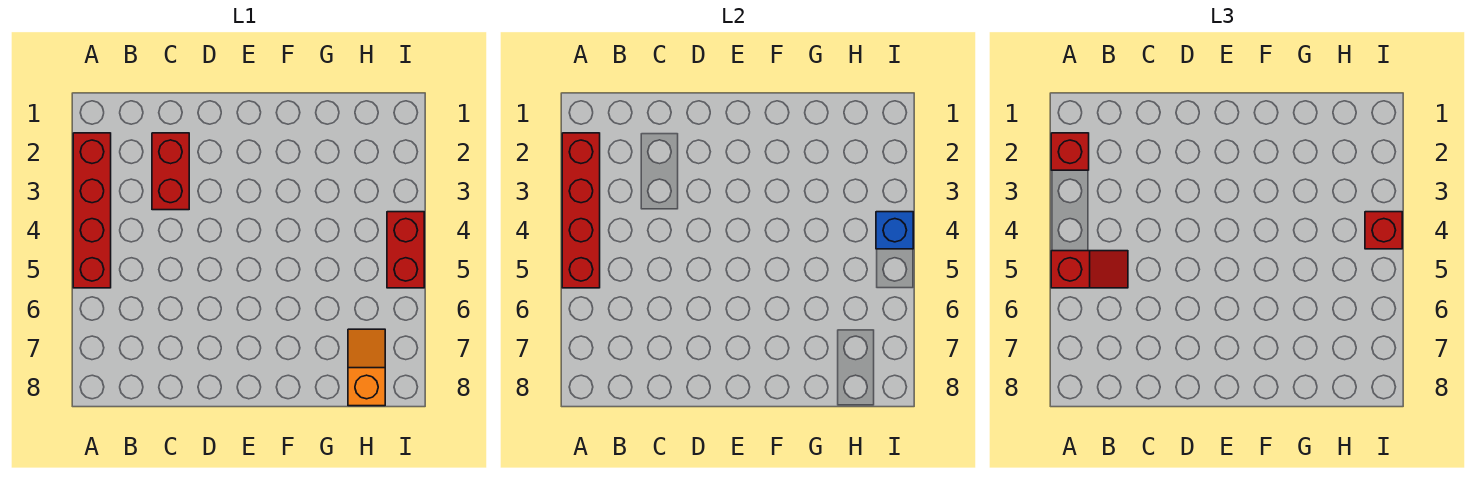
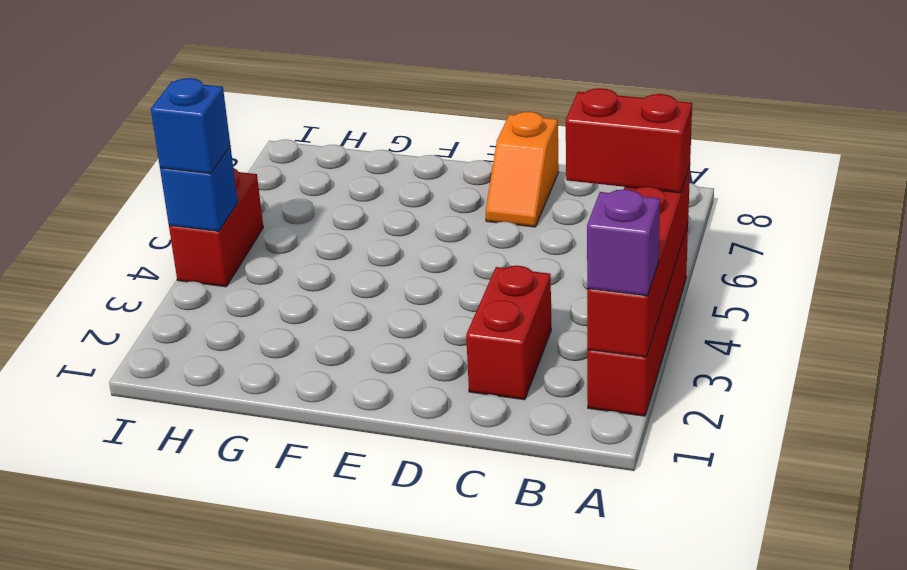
red 1x1 brick [1051,133,1089,170] -> purple 1x1 brick [587,189,660,296]
red 1x2 slope [1051,251,1128,288] -> red 1x2 brick [566,88,692,193]
orange 1x2 slope [348,329,385,406] -> orange 1x2 slope moved to [486,112,559,227]
red 1x1 brick [1365,212,1402,249] -> blue 1x1 brick [151,78,230,174]

